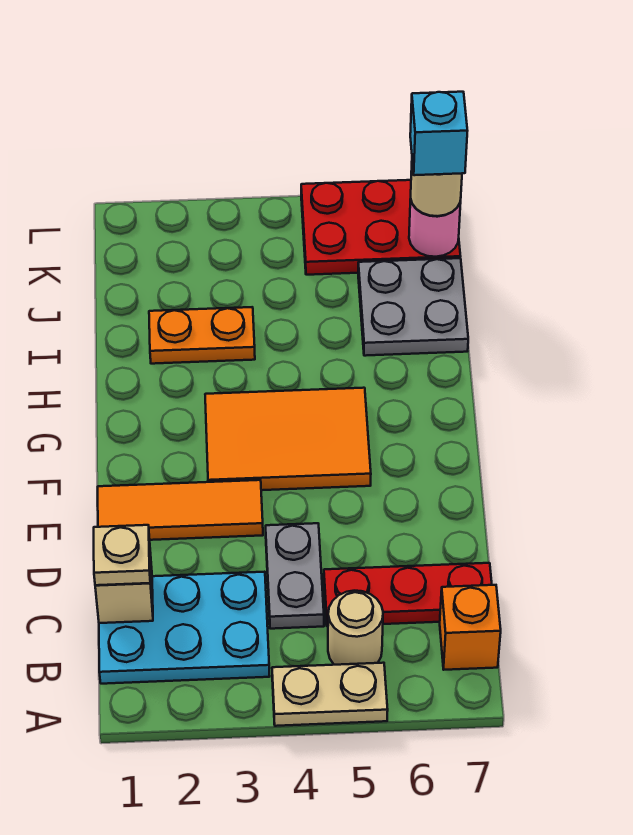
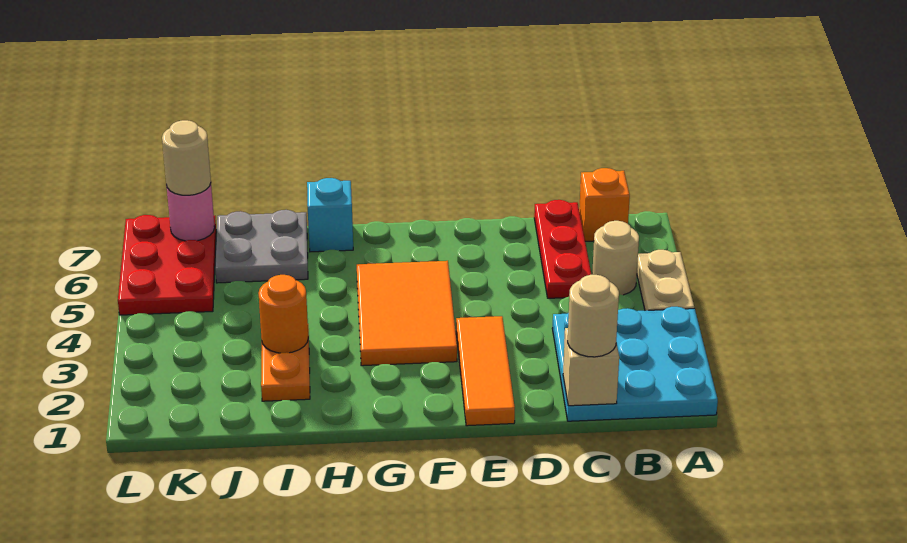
cyan 2x3 plate [99,572,270,684] -> cyan 3x3 plate [552,307,718,421]
tan 1x1 plate [94,525,150,586] -> tan 1x1 round brick [568,275,619,357]
grey 1x2 plate [266,523,324,629] -> none
none -> orange 1x1 round brick [259,275,308,353]
cyan 1x1 brick [410,92,467,175] -> cyan 1x1 brick moved to [307,178,353,252]

